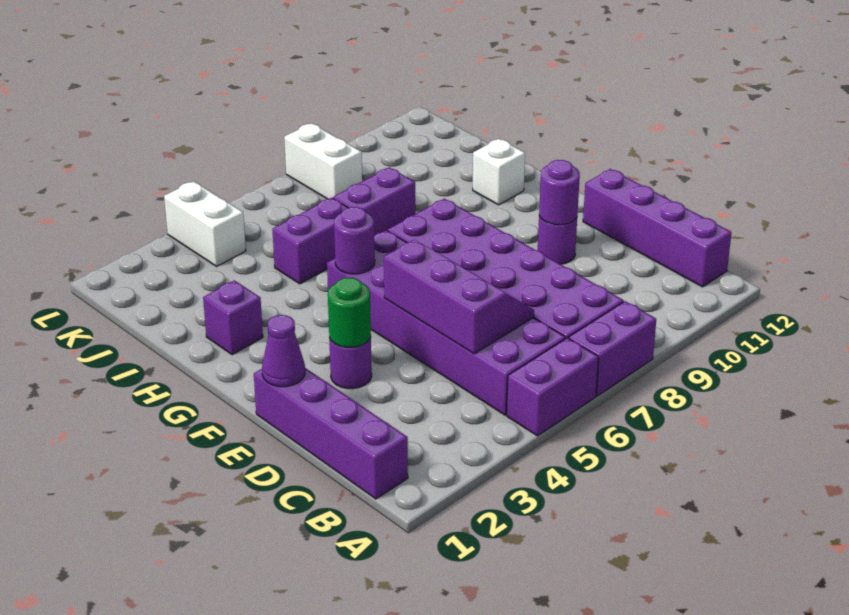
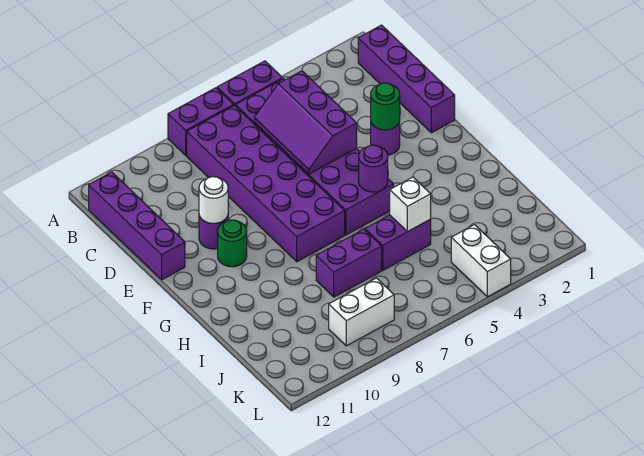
purple 1x1 cone [262,315,305,387] -> none
purple 1x1 round brick [539,160,580,225] -> white 1x1 round brick [199,177,228,224]
none -> green 1x1 round brick [218,220,247,267]
purple 1x1 brick [203,280,263,355] -> none
white 1x1 brick [473,139,525,205] -> white 1x1 brick moved to [390,177,431,232]
white 1x2 brick [284,123,362,199] -> white 1x2 brick turned to [329,278,394,346]

